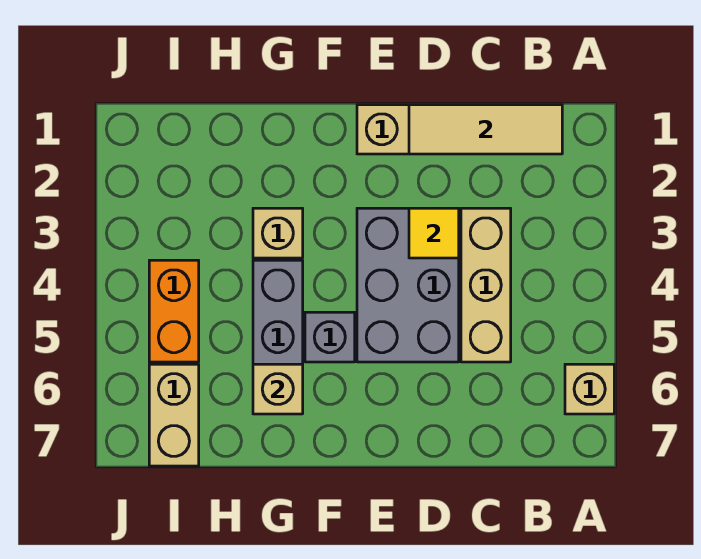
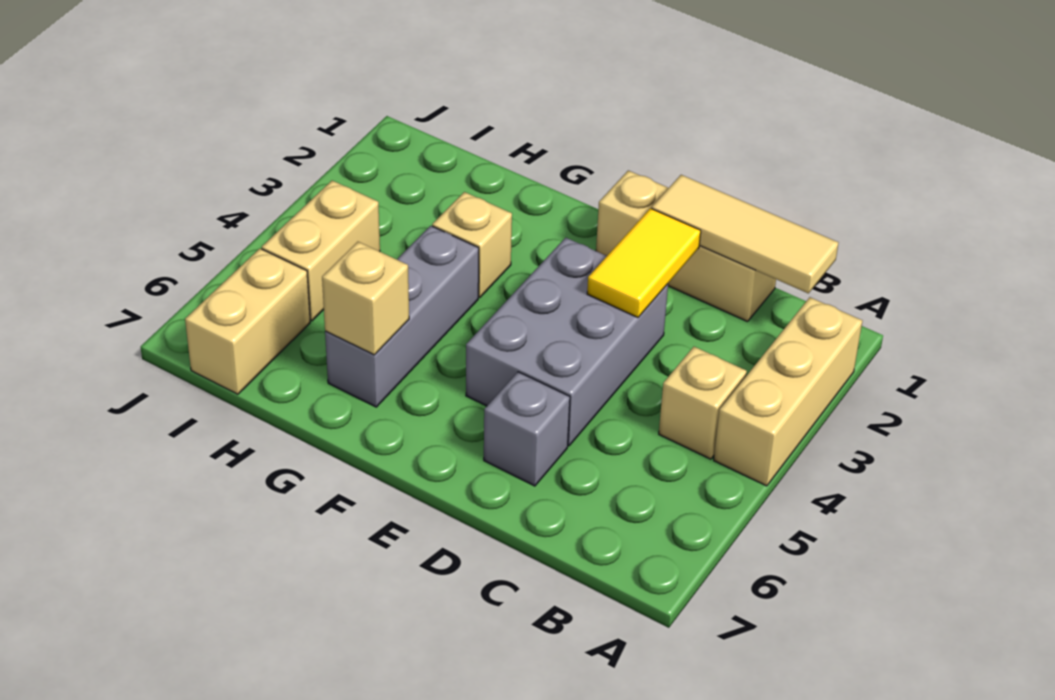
tan 1x1 brick [565,364,614,414] -> tan 1x1 brick moved to [659,347,747,459]
tan 1x3 brick [461,208,511,362] -> tan 1x3 brick moved to [714,297,862,486]
yellow 1x1 tile [409,208,459,258] -> yellow 1x2 tile [587,208,701,317]
grey 1x1 brick [305,312,355,362] -> grey 1x1 brick moved to [484,372,570,486]
orange 1x2 brick [149,260,199,362] -> tan 1x2 brick [262,181,380,321]

